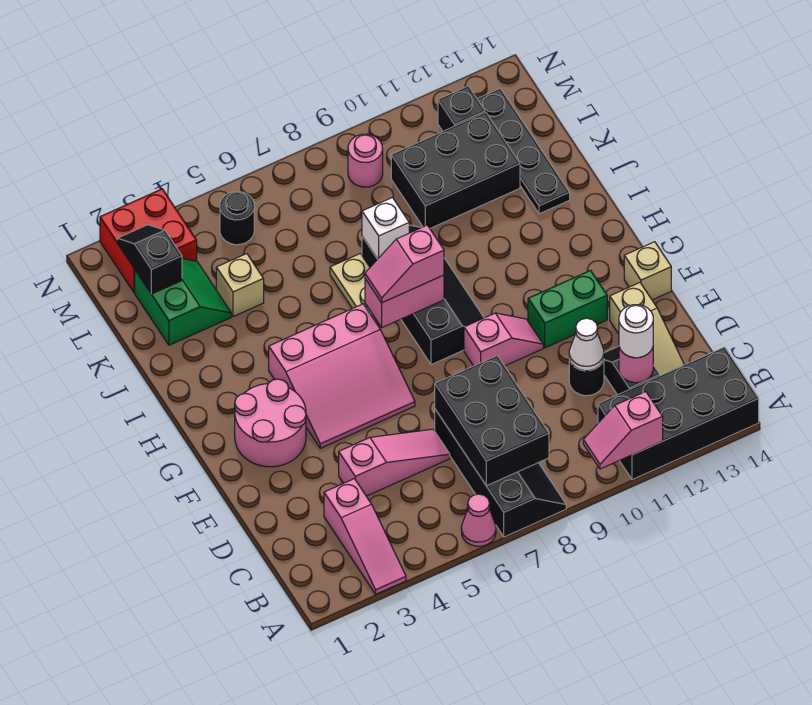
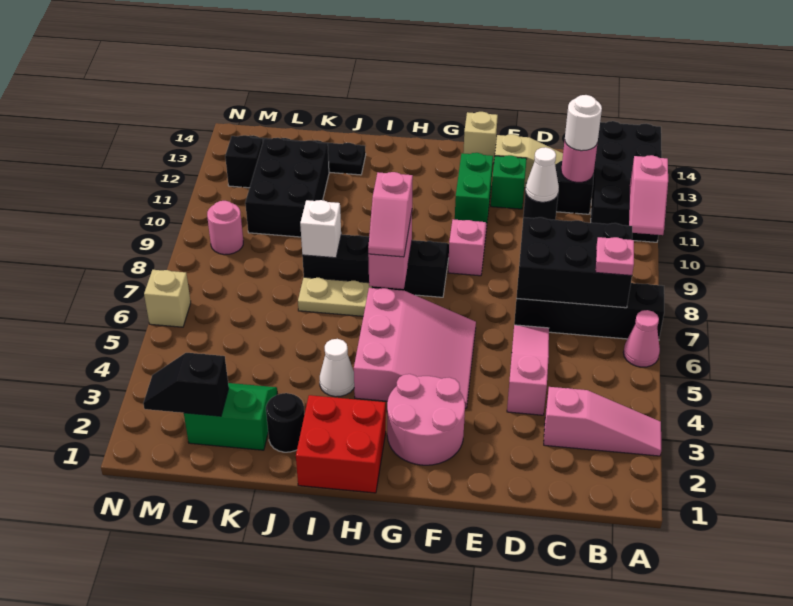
none -> pink 1x1 plate [596,237,634,276]
none -> green 1x1 brick [491,155,527,209]
none -> white 1x1 cone [320,339,354,397]
tan 1x1 brick [216,254,264,317] -> tan 1x1 brick moved to [144,270,191,327]
red 2x2 brick [100,189,197,293] -> red 2x2 brick moved to [296,395,386,493]
black 1x1 round brick [220,192,254,245] -> black 1x1 round brick moved to [266,393,304,452]

